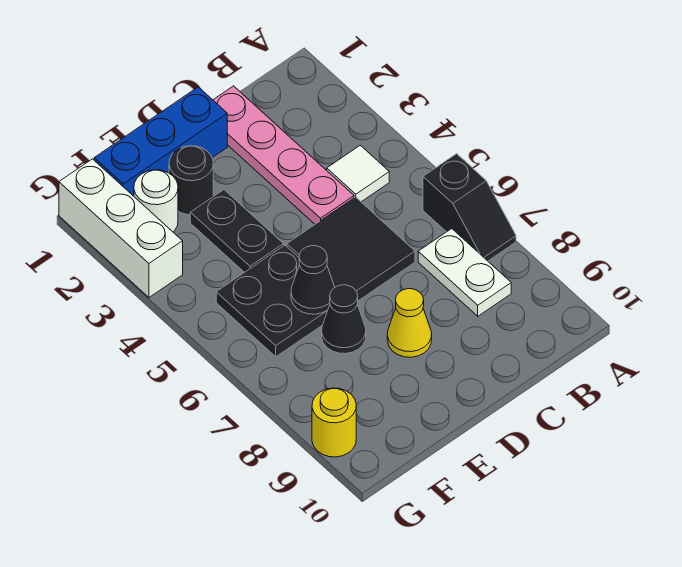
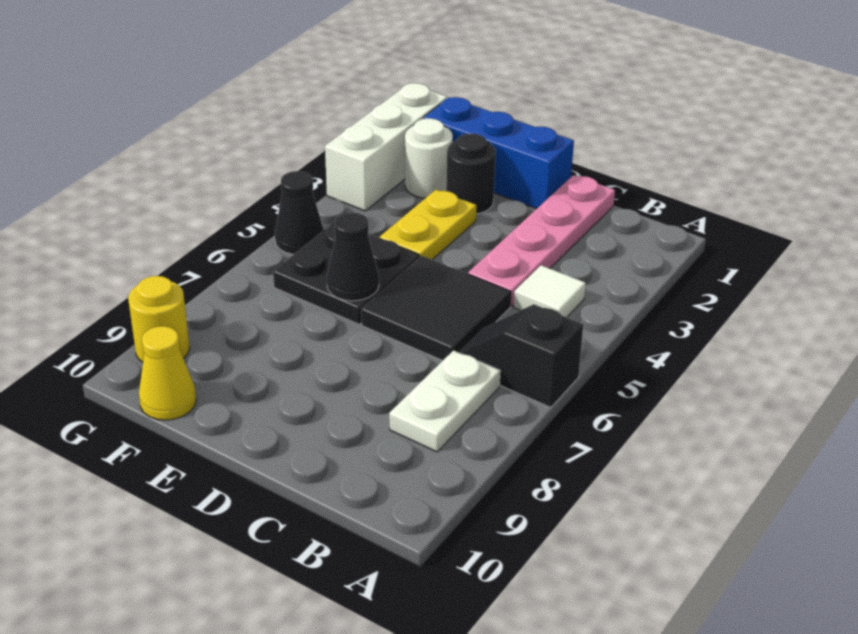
black 1x2 slope [423,154,516,261] -> black 1x2 slope turned to [459,304,583,407]
yellow 1x1 cone [387,289,432,357] -> yellow 1x1 cone moved to [139,326,196,420]
black 1x2 plate [190,190,284,272] -> yellow 1x2 plate [380,190,476,260]
black 1x1 cone [322,285,366,354] -> black 1x1 cone moved to [275,171,324,254]

